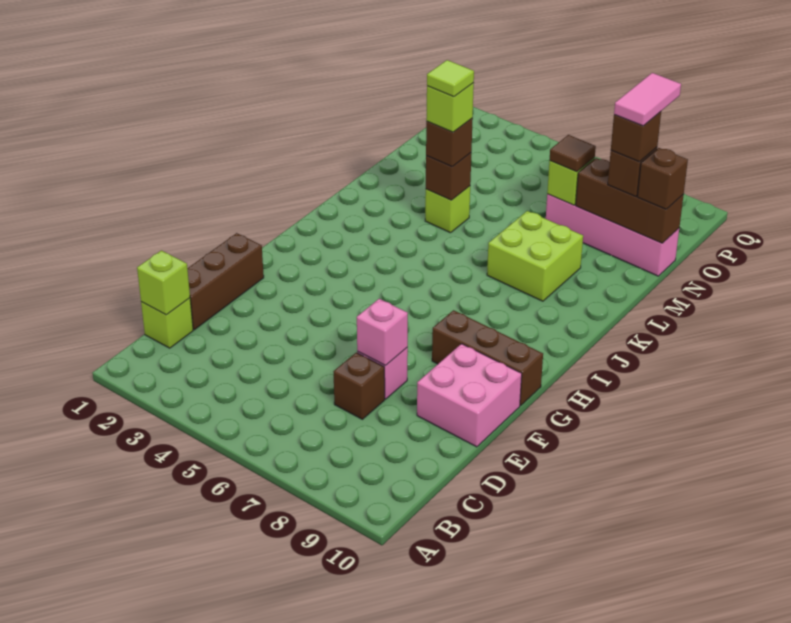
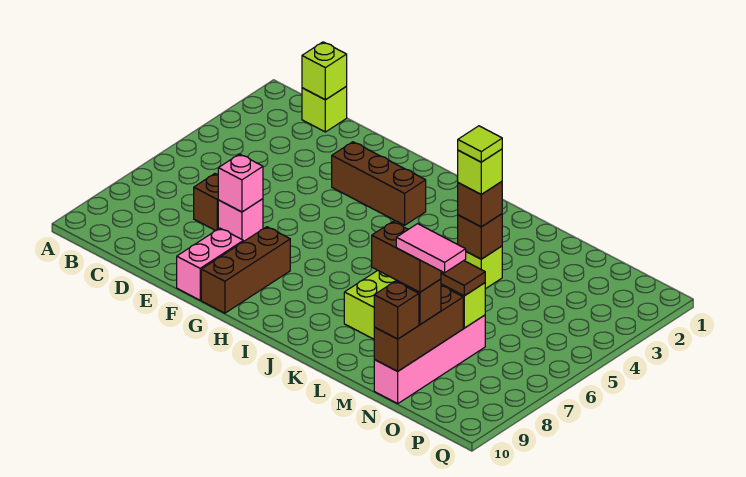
brown 1x3 brick [187,233,264,330] -> brown 1x3 brick moved to [332,142,426,225]
pink 2x2 brick [417,344,522,447] -> pink 1x2 brick [177,228,243,300]
brown 1x1 brick [611,112,661,162] -> brown 1x2 brick [372,222,441,292]

